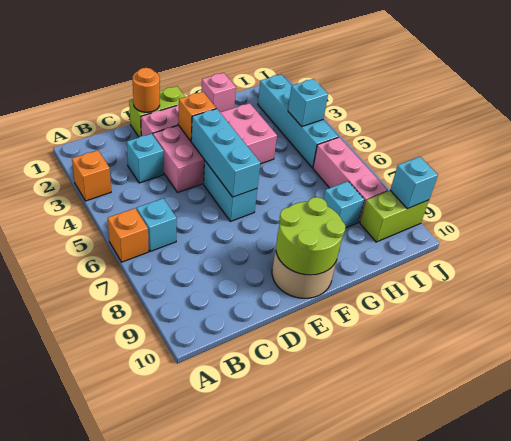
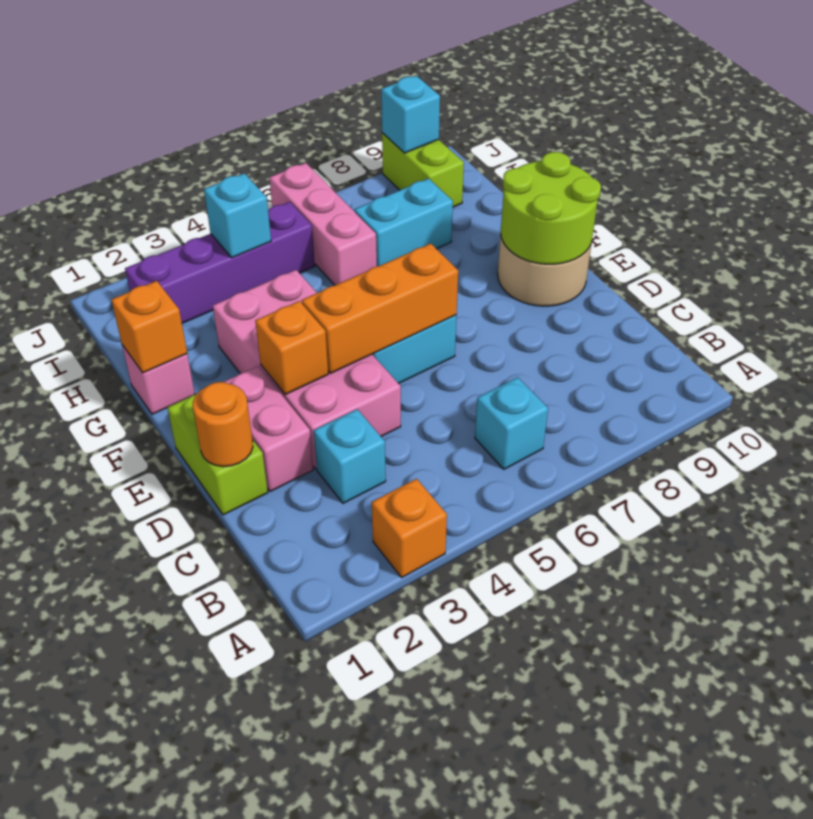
orange 1x1 brick [108,208,149,262] -> orange 1x1 brick moved to [111,281,187,373]
cyan 1x3 brick [191,109,260,197] -> orange 1x3 brick [302,243,458,373]
cyan 1x1 brick [323,181,364,228] -> cyan 1x2 brick [354,178,453,266]
cyan 1x4 brick [258,74,338,168] -> purple 1x4 brick [125,202,315,323]
pink 1x3 brick [313,137,388,222] -> pink 1x3 brick turned to [269,163,377,285]

